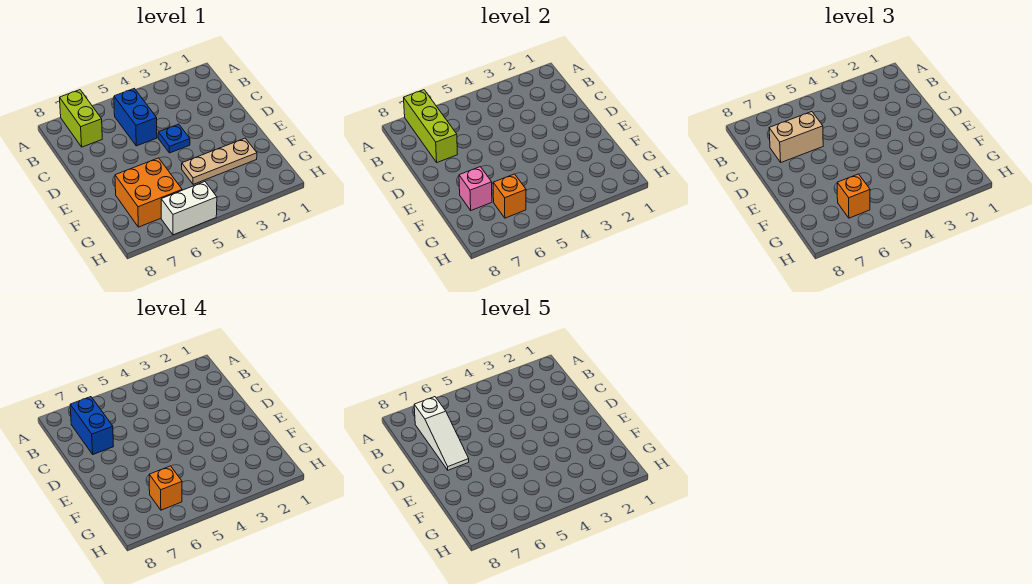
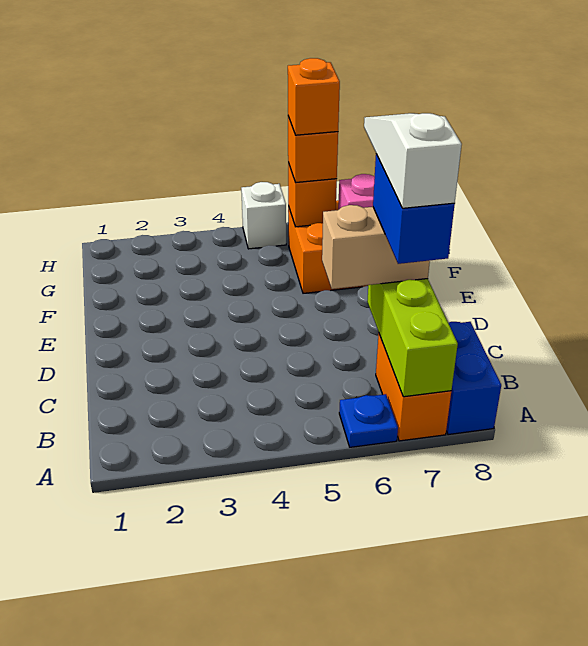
lime 1x2 brick [60,90,102,147] -> orange 1x2 brick [376,334,451,441]
blue 1x2 brick [114,89,157,146] -> blue 1x2 brick moved to [446,322,501,435]
blue 1x1 plate [158,124,190,153] -> blue 1x1 plate moved to [339,394,398,447]
tan 1x3 plate [182,138,257,184] -> none
white 1x2 brick [161,182,217,235] -> white 1x1 brick [241,182,286,249]

